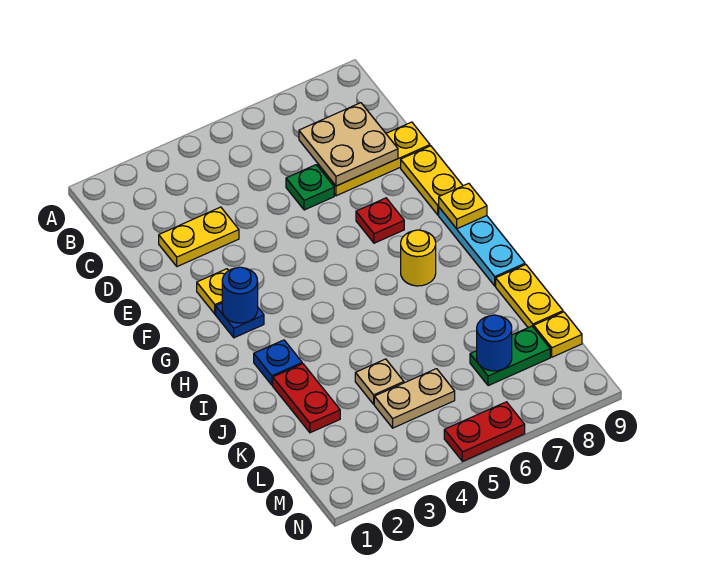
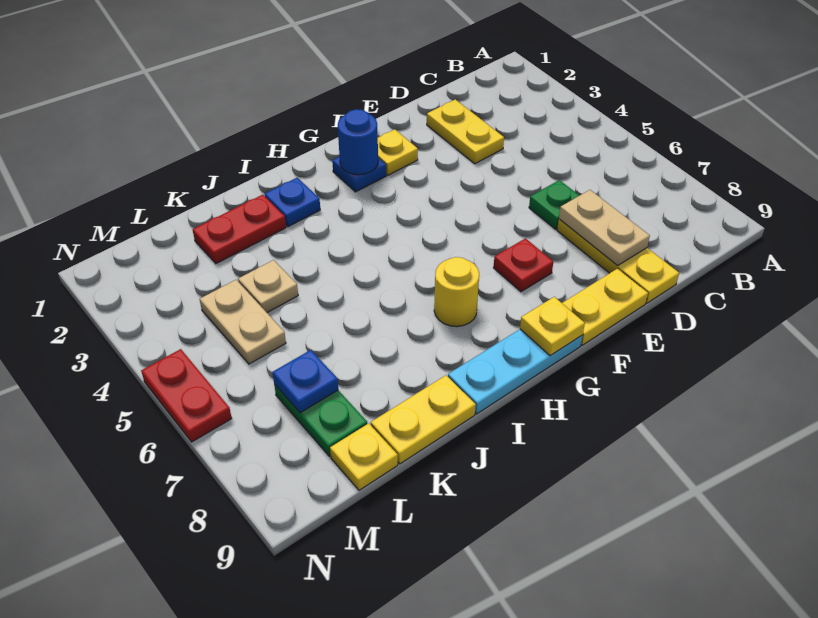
tan 2x2 plate [299,103,398,186] -> tan 1x2 plate [559,190,650,266]
blue 1x1 round brick [477,315,512,371] -> blue 1x1 plate [272,350,338,413]

